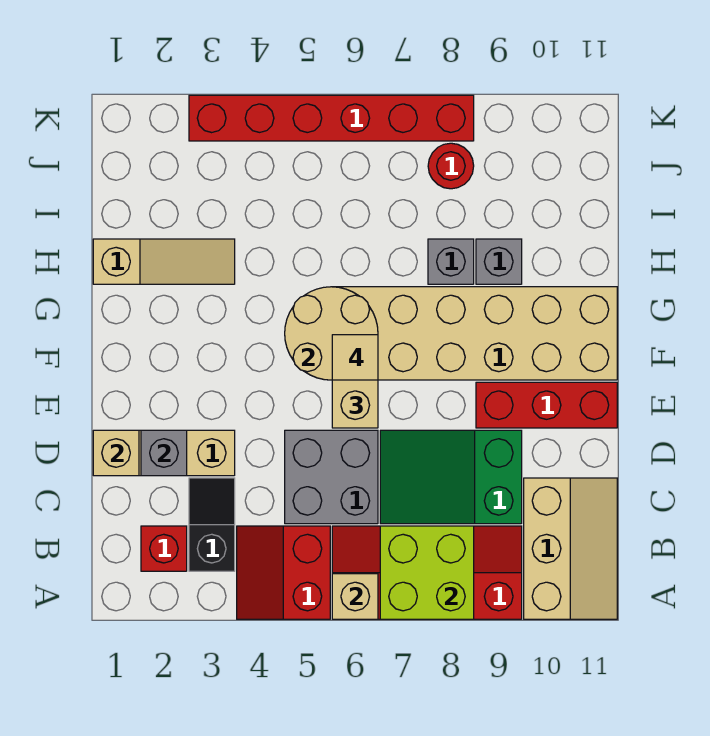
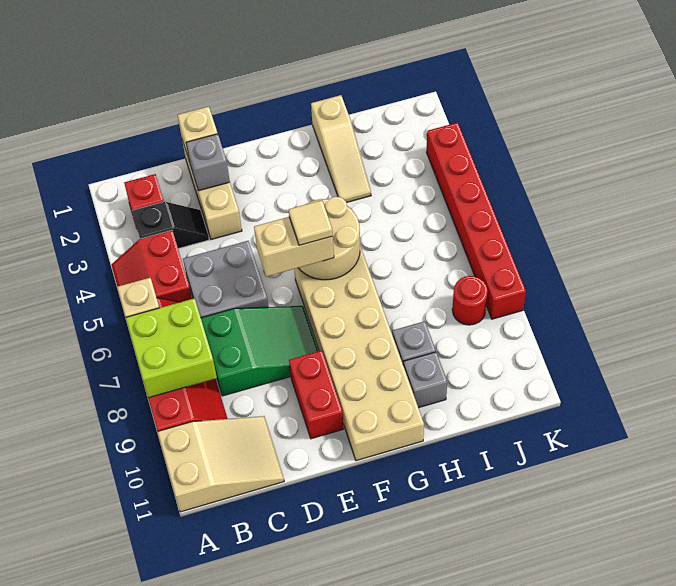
red 2x2 slope [237,526,330,619] -> red 2x2 slope turned to [111,230,192,302]
tan 2x3 slope [524,478,617,619] -> tan 2x3 slope turned to [158,416,284,512]
green 2x3 slope [380,430,522,524] -> green 2x3 slope turned to [201,306,318,396]
red 1x3 brick [476,382,617,428] -> red 1x2 brick [289,350,343,439]
grey 1x1 brick [428,239,474,284] -> grey 1x1 brick moved to [403,352,447,408]

